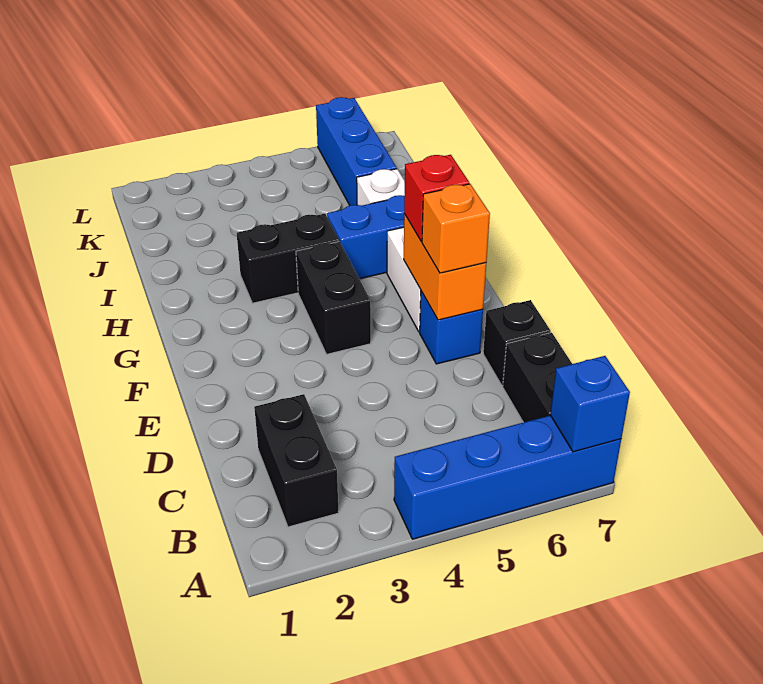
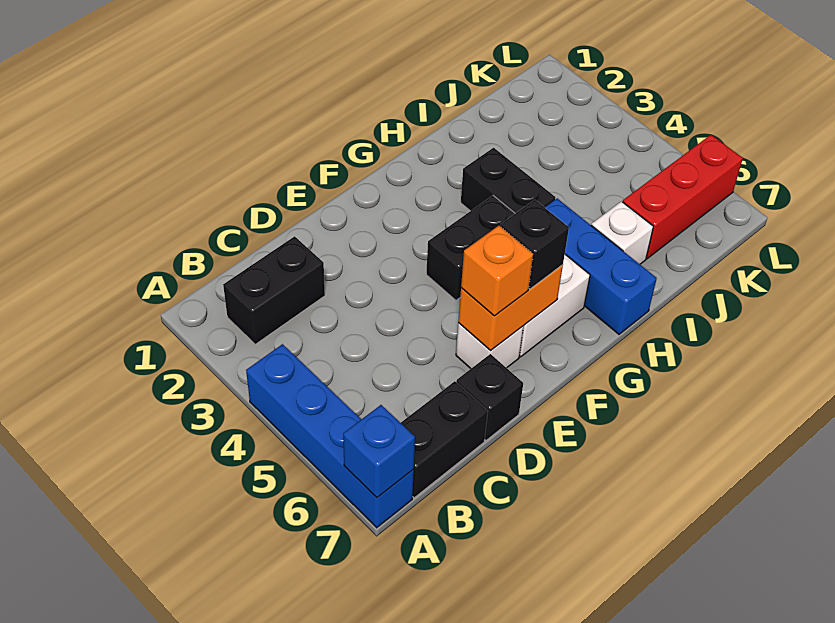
blue 1x1 brick [420,291,483,364] -> white 1x1 brick [456,323,523,369]
red 1x1 brick [404,155,469,241] -> black 1x1 brick [500,200,569,289]
blue 1x3 brick [316,97,397,205] -> red 1x3 brick [623,135,743,259]

